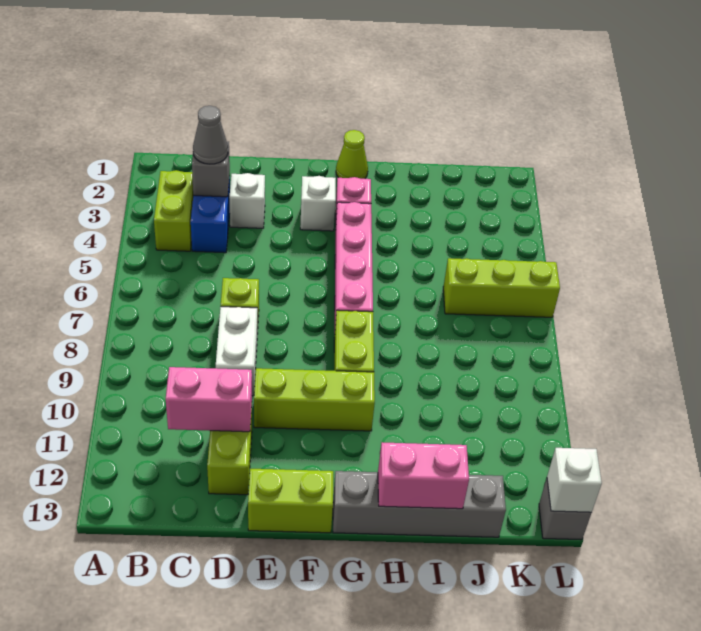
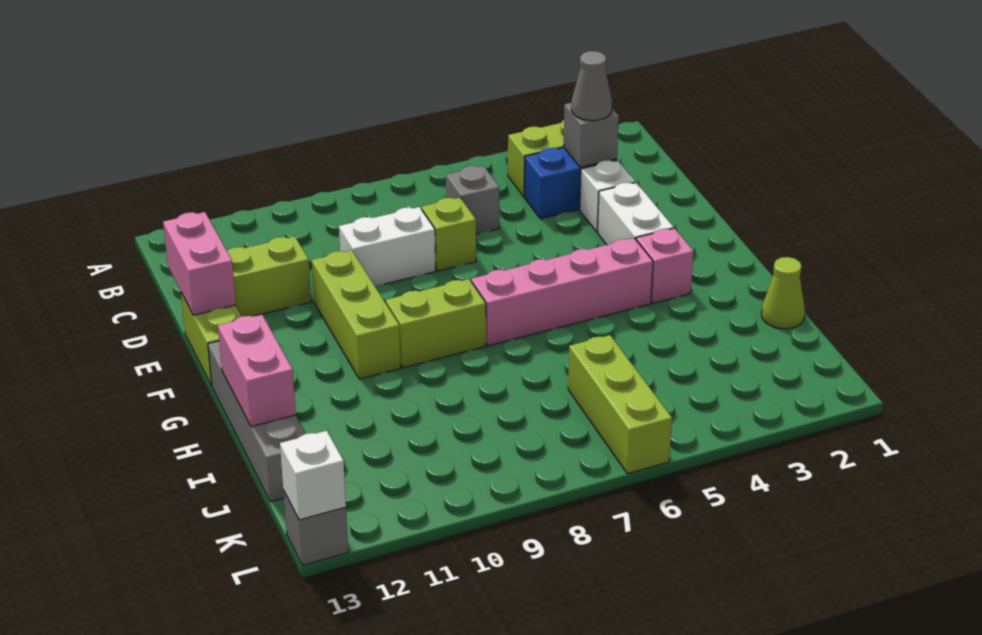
none -> grey 1x1 brick [446,166,499,234]
pink 1x2 brick [166,367,252,432] -> pink 1x2 brick moved to [163,212,236,315]
white 1x1 brick [300,176,336,231] -> white 1x2 brick [598,182,674,245]
lime 1x1 cone [336,130,368,179] -> lime 1x1 cone moved to [762,257,805,329]

